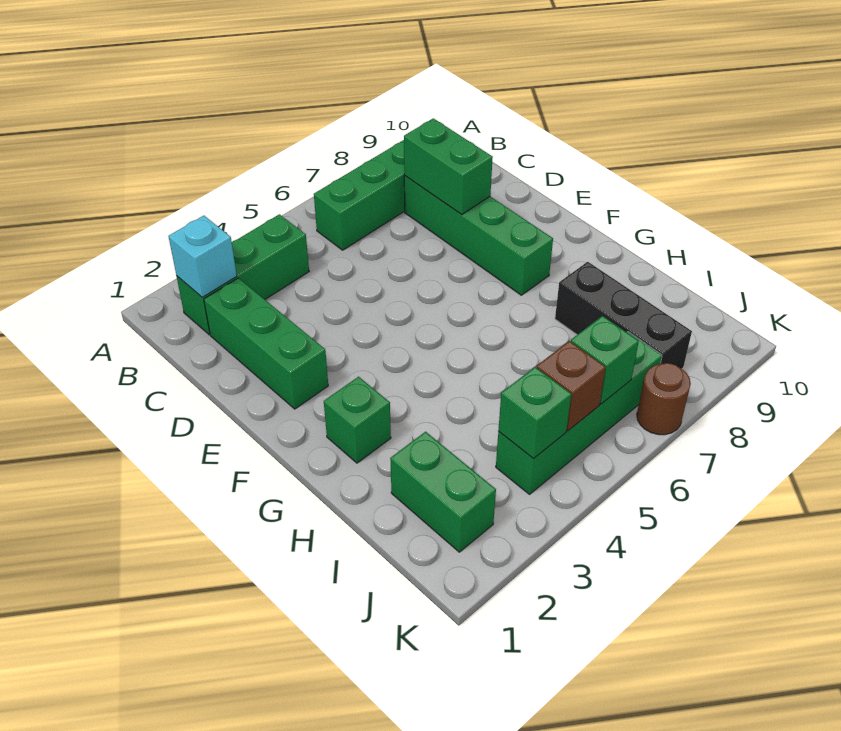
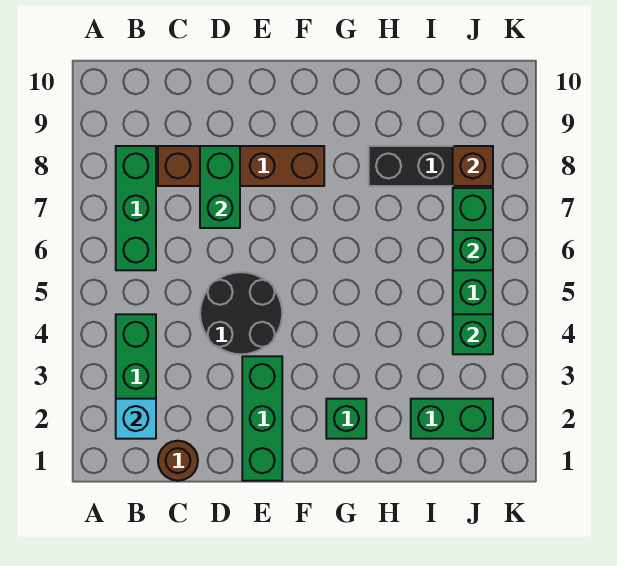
green 1x3 brick [204,278,328,409] -> green 1x3 brick turned to [242,356,282,481]
green 1x4 brick [404,176,553,295] -> brown 1x4 brick [158,146,324,186]
green 1x2 brick [404,118,493,215] -> green 1x2 brick turned to [200,146,240,228]
none -> black 2x2 round brick [200,272,282,354]
brown 1x1 brick [537,341,606,431] -> brown 1x1 brick moved to [453,146,493,186]
brown 1x1 round brick [637,363,691,435] -> brown 1x1 round brick moved to [158,441,198,481]

